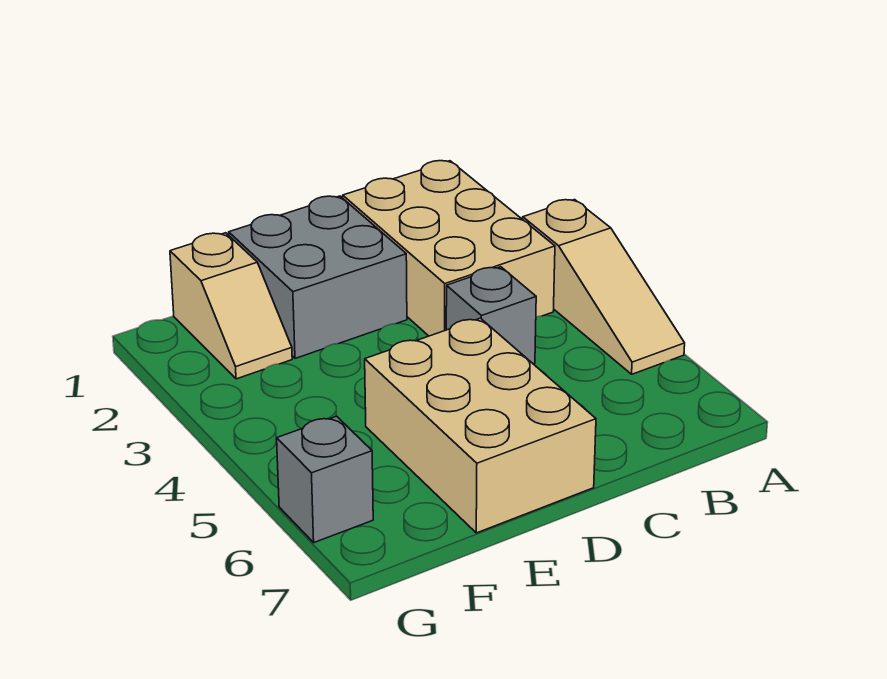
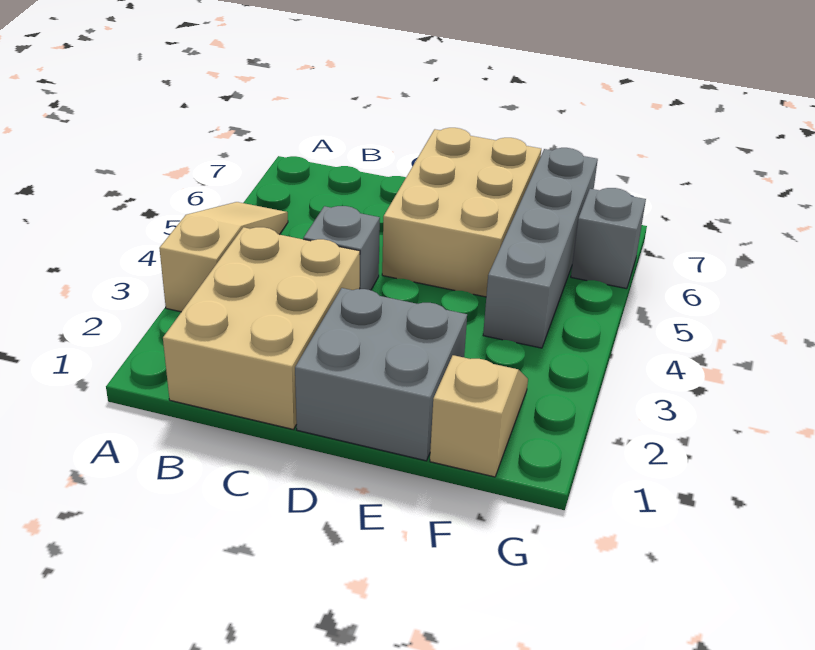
none -> grey 1x4 brick [483,148,598,348]

